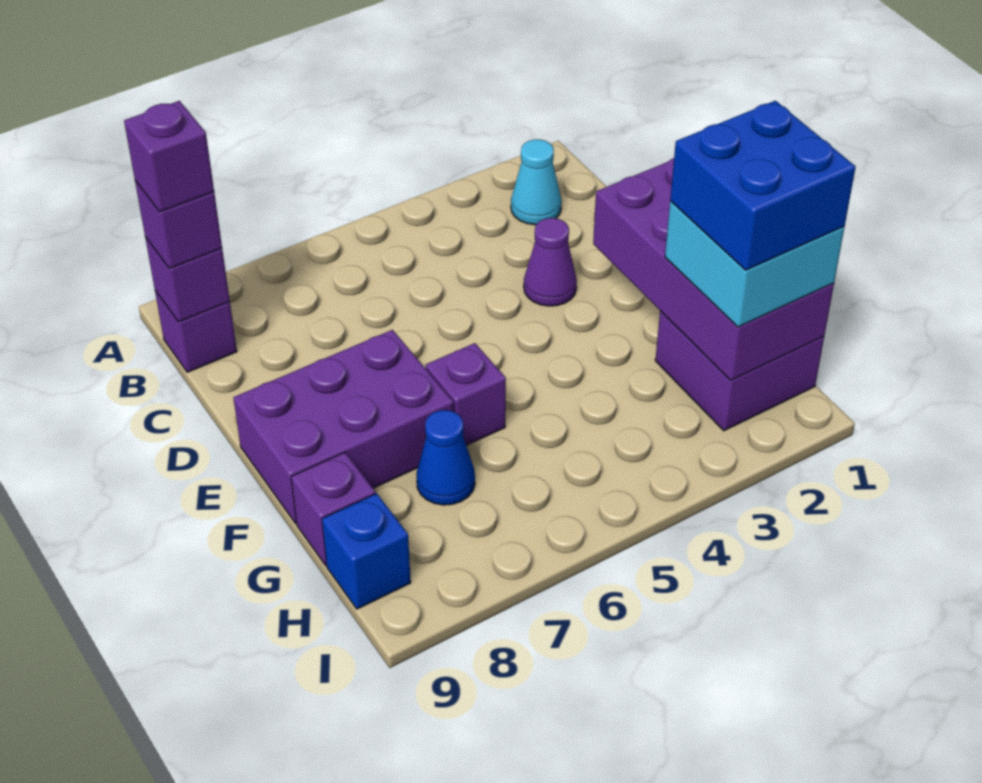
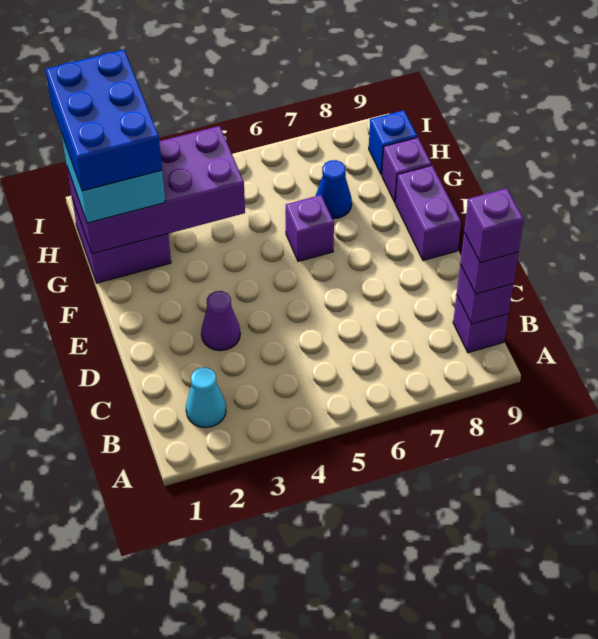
purple 2x4 brick [593,158,834,380] -> purple 2x4 brick turned to [67,126,245,254]
purple 2x3 brick [233,330,453,523] -> purple 1x2 brick [395,165,461,261]
blue 2x2 brick [670,101,856,270] -> blue 2x3 brick [45,50,162,191]

